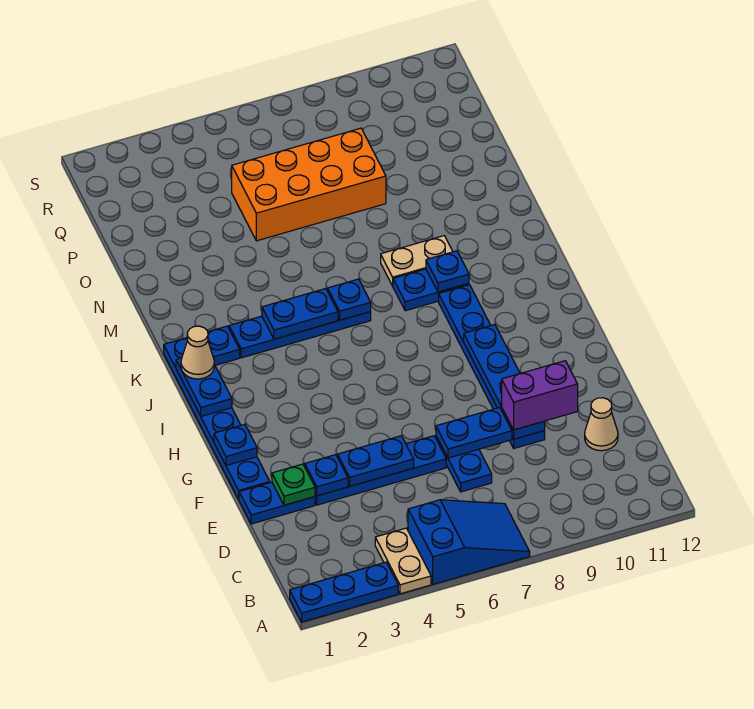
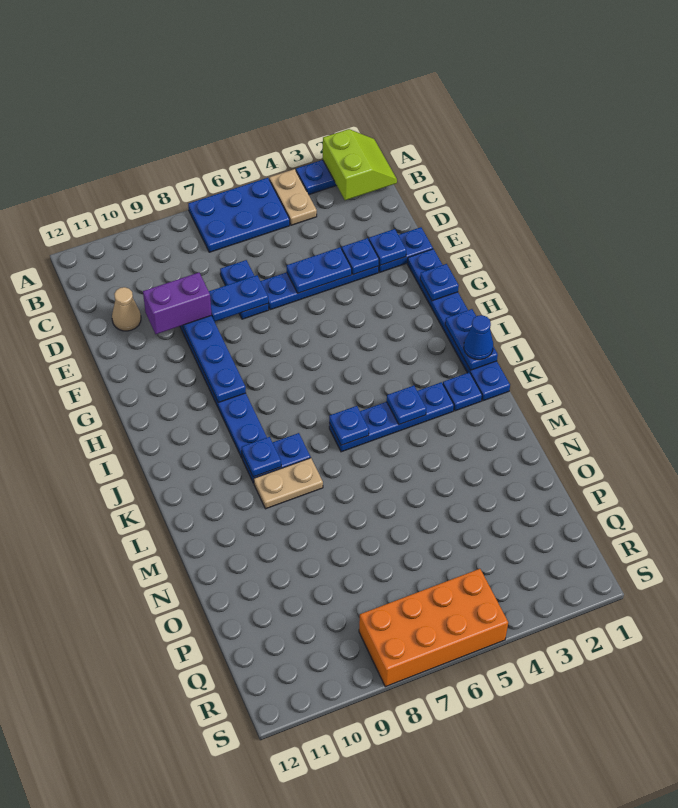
none -> lime 2x2 slope [323,129,397,200]
blue 2x3 slope [408,500,530,584] -> blue 2x3 plate [188,178,290,252]
green 1x1 plate [272,464,315,505] -> blue 1x1 plate [369,229,406,265]
tan 1x1 cone [181,326,214,379] -> blue 1x1 cone [464,315,493,360]
blue 1x2 plate [262,289,338,339] -> blue 1x1 plate [387,386,426,425]
orange 2x4 brick [232,128,386,241] -> orange 2x4 brick moved to [359,569,508,687]

